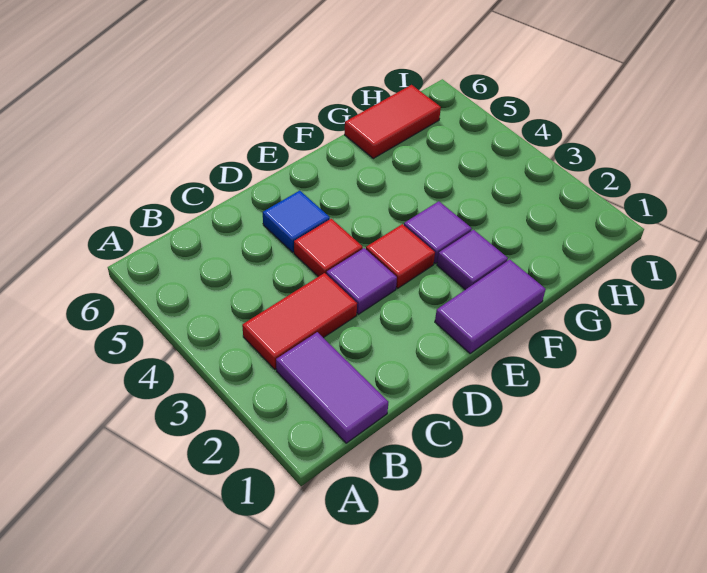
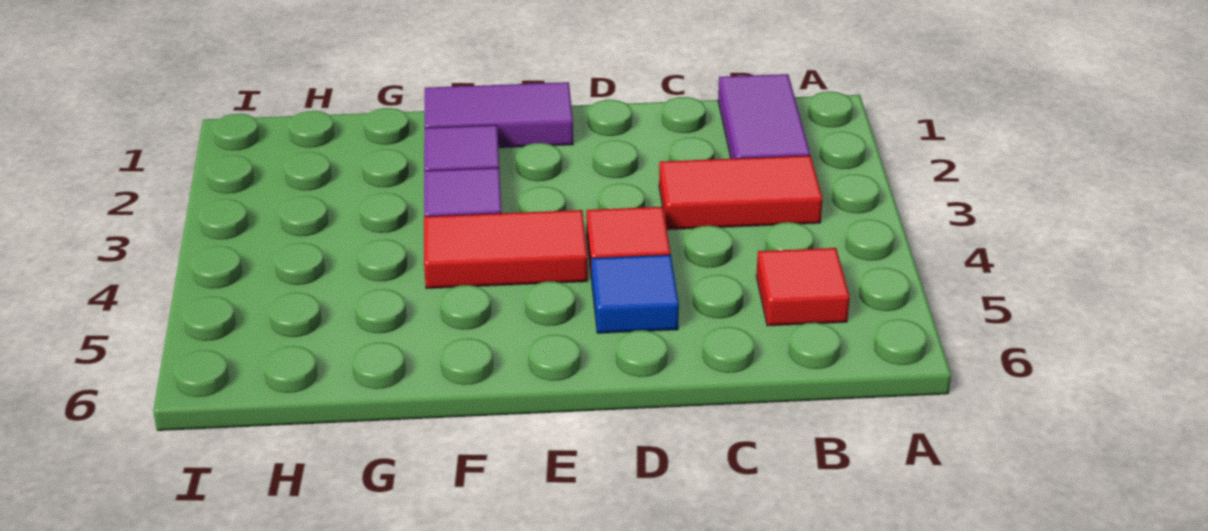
purple 1x1 tile [327,248,397,314] -> none
red 1x1 tile [366,224,435,288] -> red 1x1 tile moved to [756,248,850,326]
red 1x2 tile [345,85,441,158] -> red 1x2 tile moved to [424,210,588,289]

